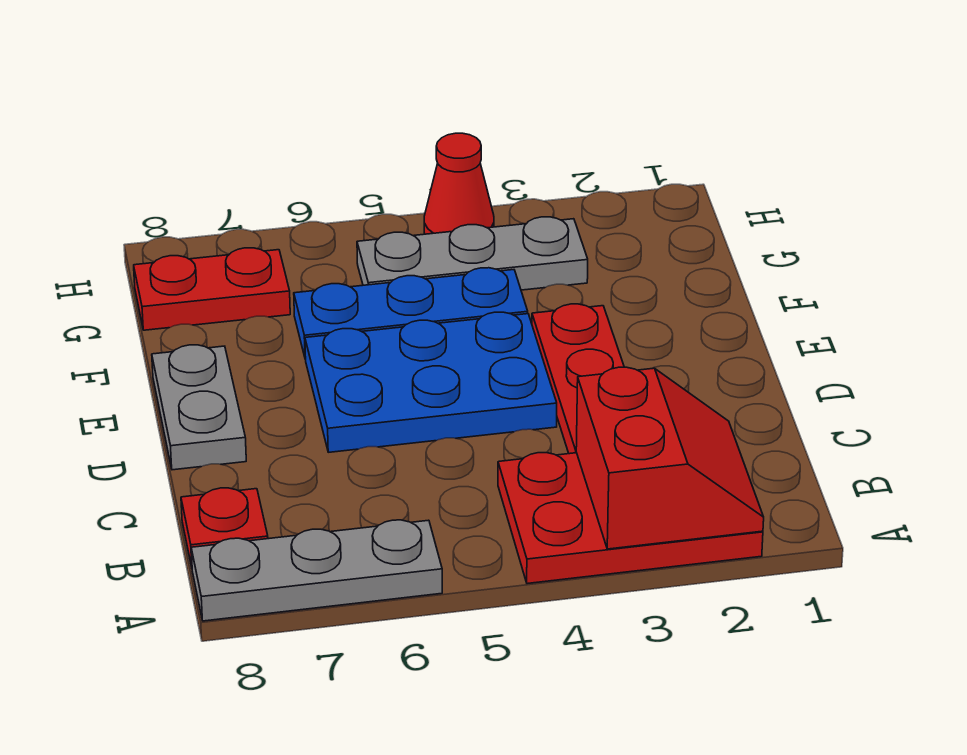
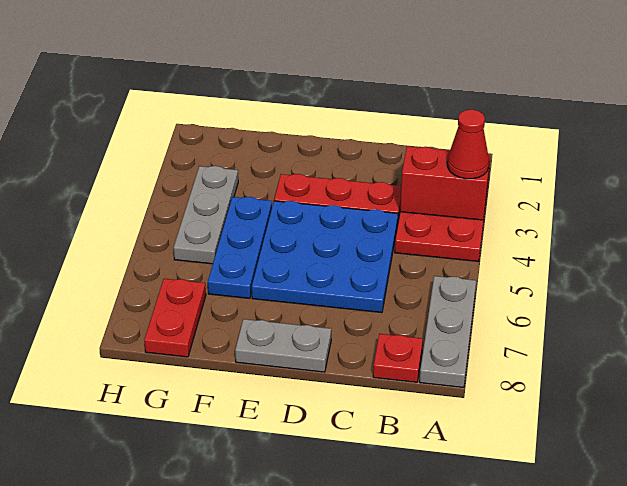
blue 2x3 plate [305,312,557,452] -> blue 3x3 plate [252,201,398,313]
red 1x1 cone [424,133,494,234] -> red 1x1 cone moved to [447,110,489,179]

